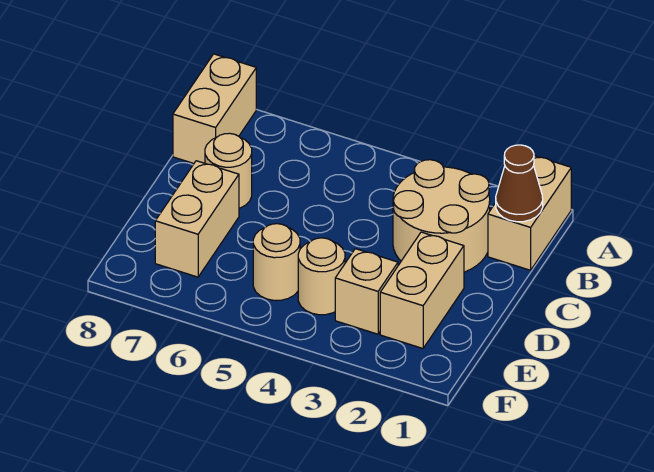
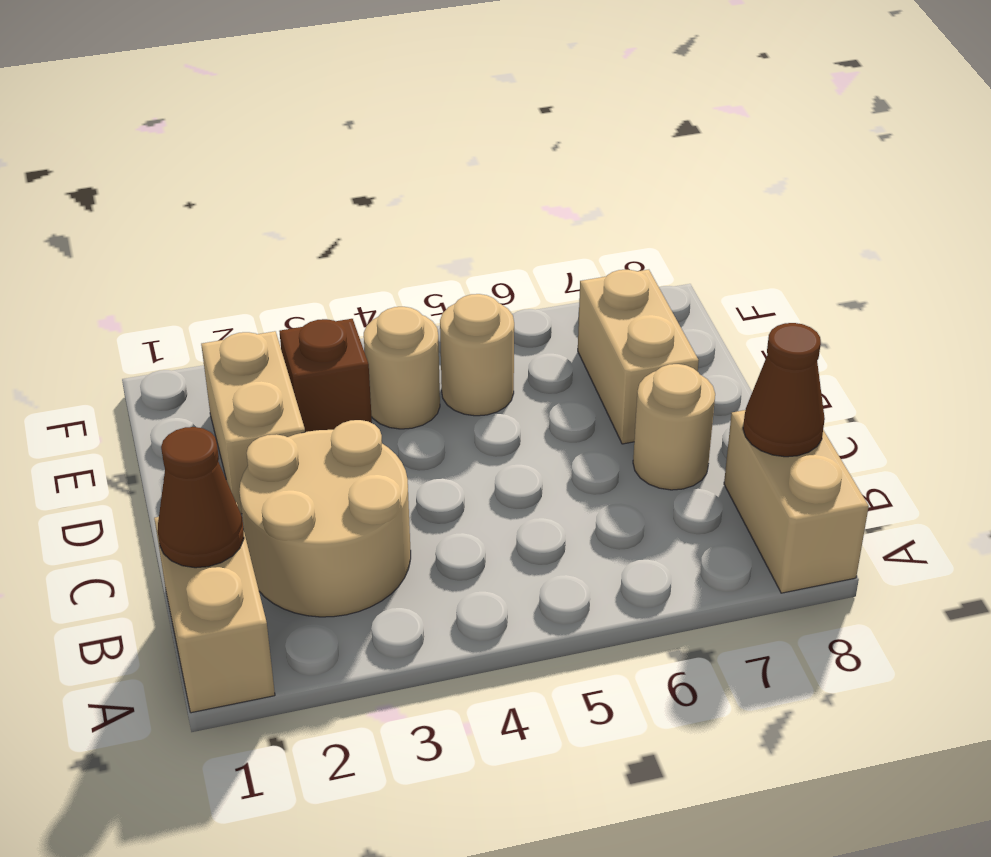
none -> brown 1x1 cone [743,323,825,457]
tan 1x1 brick [335,249,398,334] -> brown 1x1 brick [280,319,372,432]

